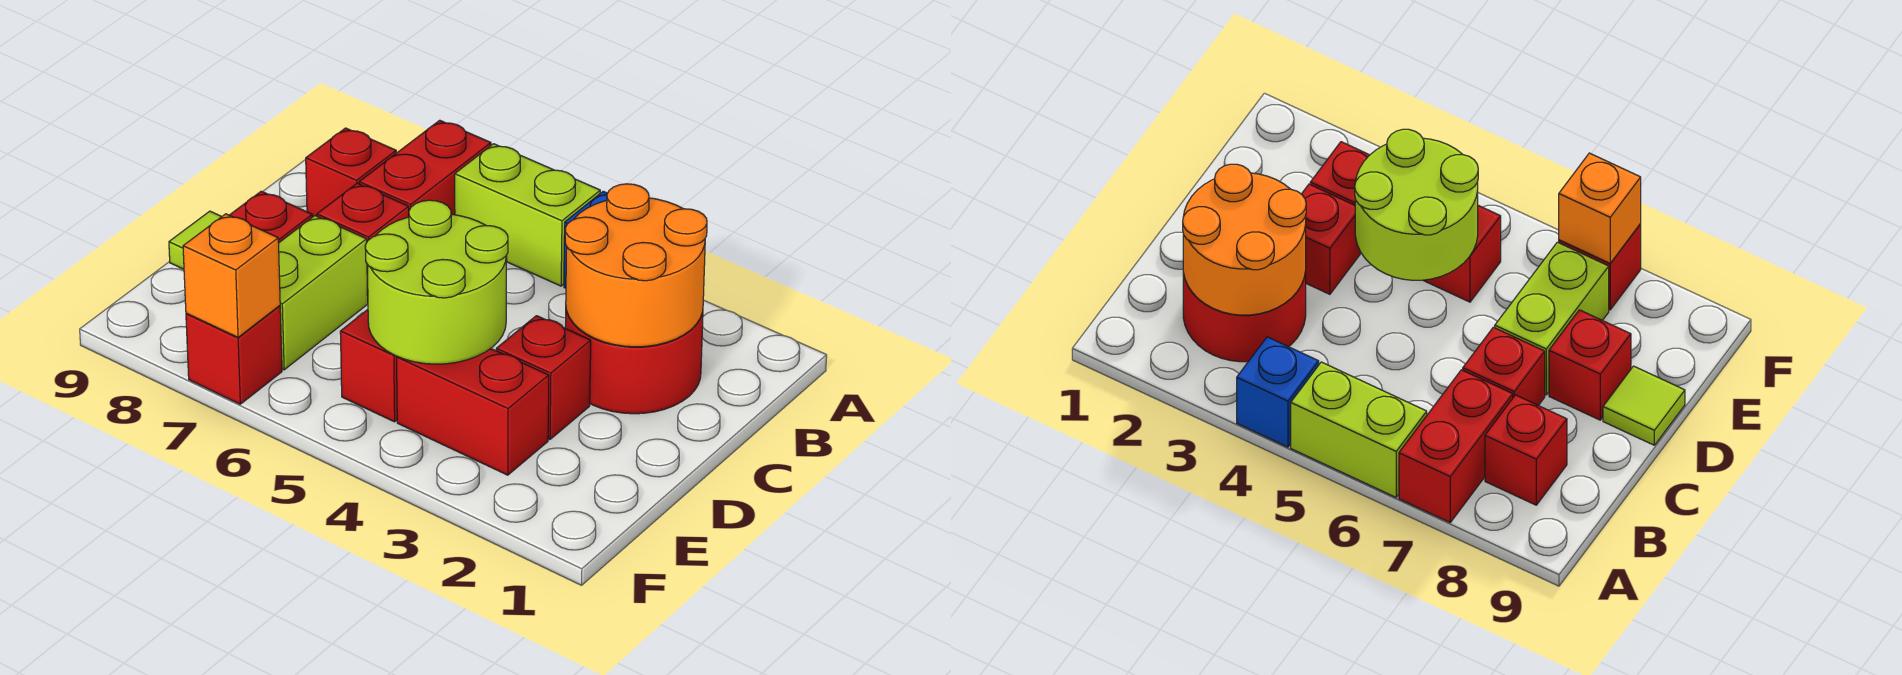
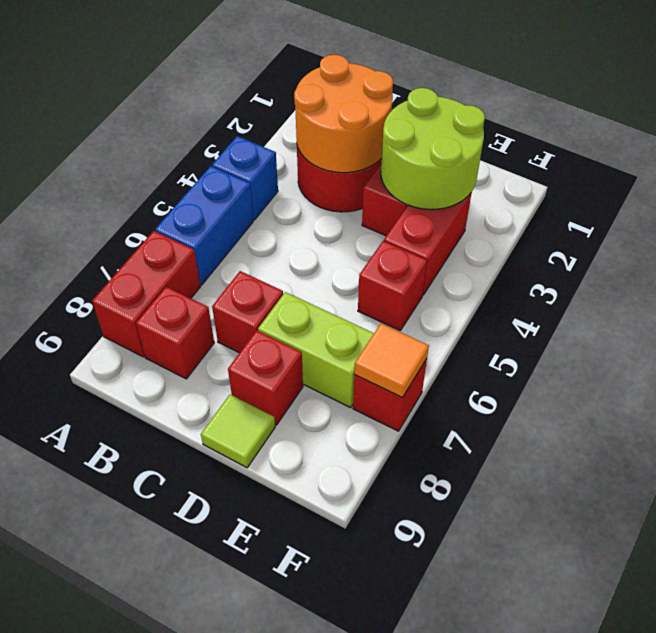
lime 1x2 brick [455,144,600,286] -> blue 1x2 brick [155,166,253,285]
red 1x2 brick [359,120,491,215] -> red 1x2 brick turned to [92,231,200,357]
lime 2x2 round brick [365,200,508,364] -> lime 2x2 round brick moved to [381,88,485,209]
orange 1x1 brick [183,214,280,337] -> orange 1x1 tile [354,324,429,397]

